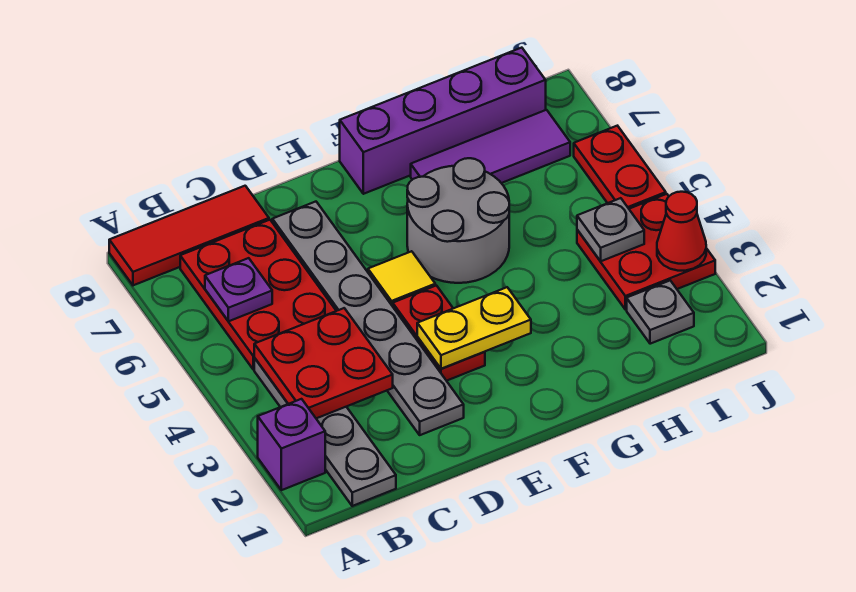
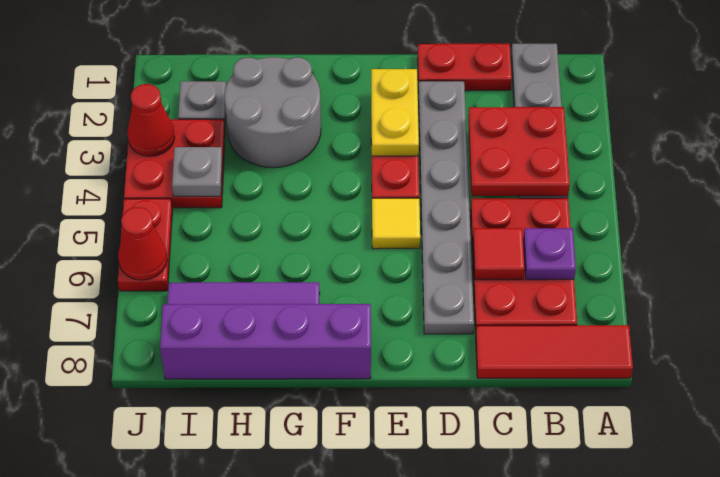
purple 1x1 brick [258,399,325,490] -> none
none -> red 1x2 plate [418,44,512,91]
none -> red 1x1 tile [473,228,525,280]
yellow 1x2 plate [417,287,531,369] -> yellow 1x2 plate turned to [371,69,419,156]
grey 2x2 round brick [407,158,509,283] -> grey 2x2 round brick moved to [224,57,321,168]
none -> red 1x1 cone [118,207,167,280]

